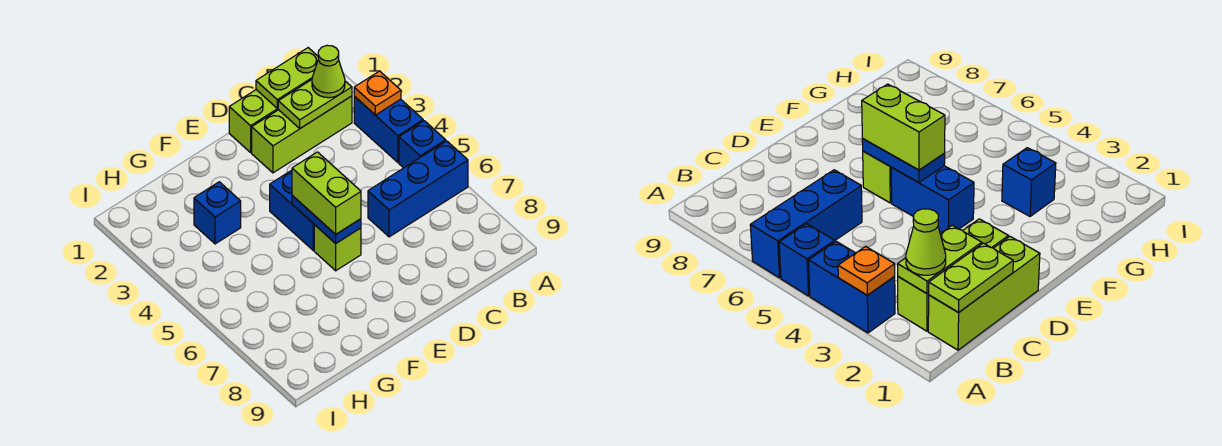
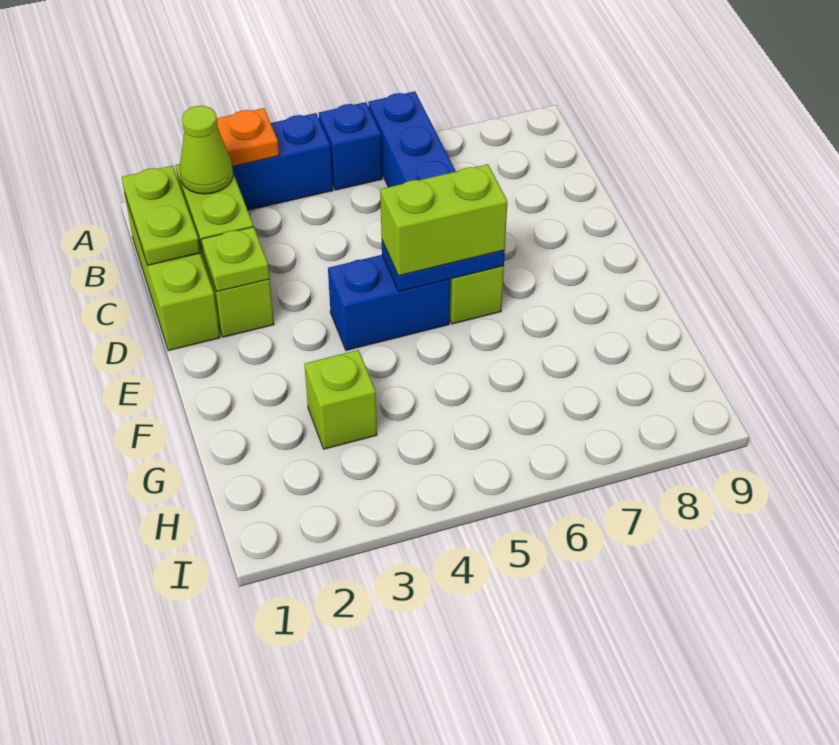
none -> lime 1x1 plate [201,227,269,292]
blue 1x1 brick [194,182,241,244] -> lime 1x1 brick [305,350,377,449]

